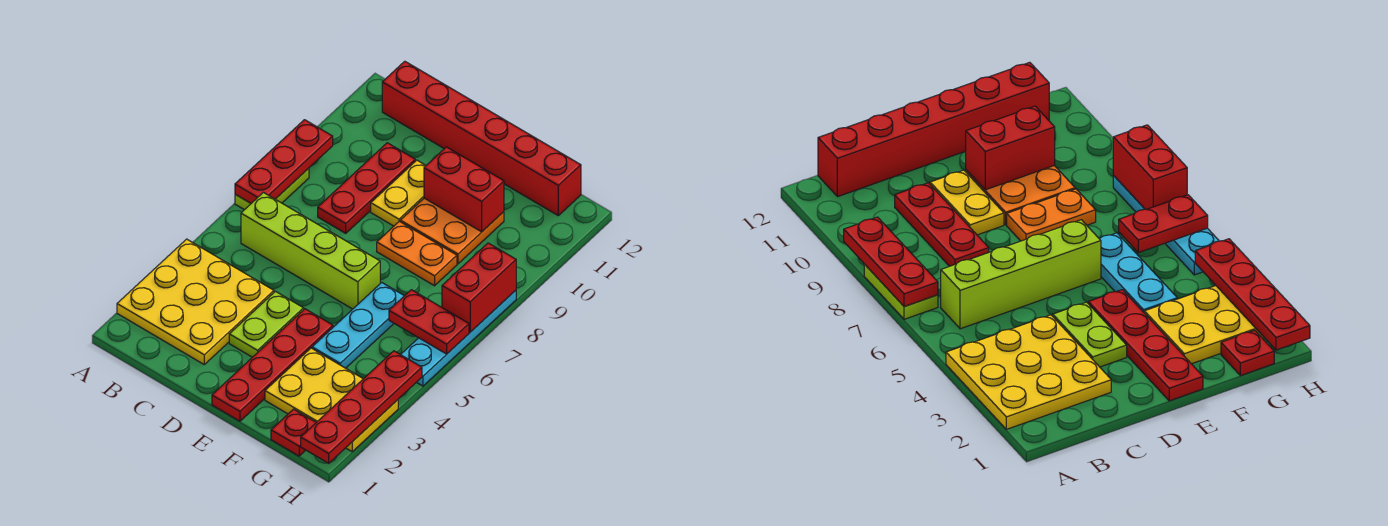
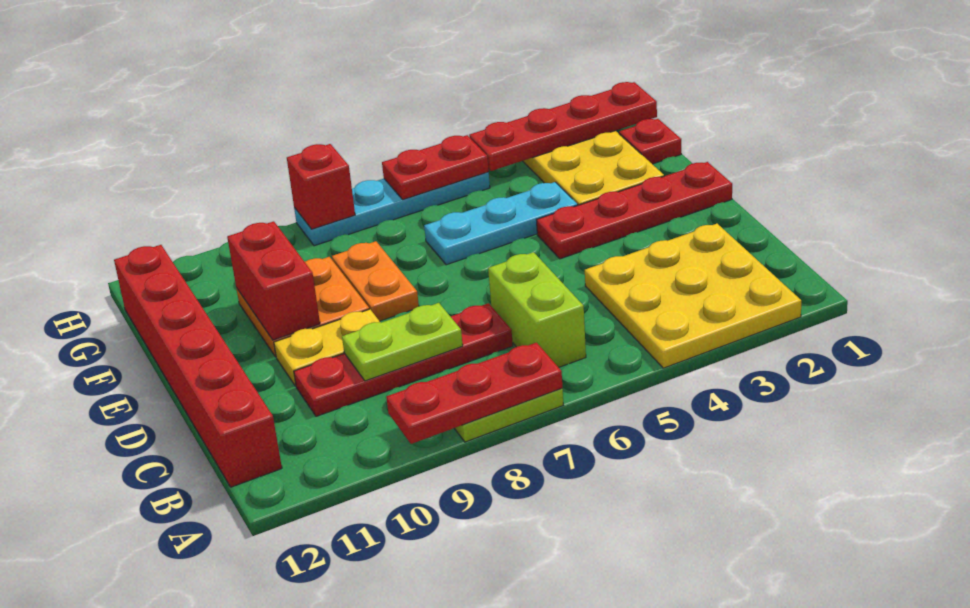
lime 1x4 brick [241,192,380,309] -> lime 1x2 brick [488,252,586,367]
red 1x3 plate [318,143,415,233] -> red 1x4 plate [294,303,513,416]
lime 1x2 plate [229,291,304,357] -> lime 1x2 plate moved to [342,303,463,381]
red 1x2 plate [389,290,469,354] -> red 1x2 plate turned to [382,135,489,200]
red 1x2 brick [442,243,516,332] -> red 1x1 brick [287,144,355,229]

